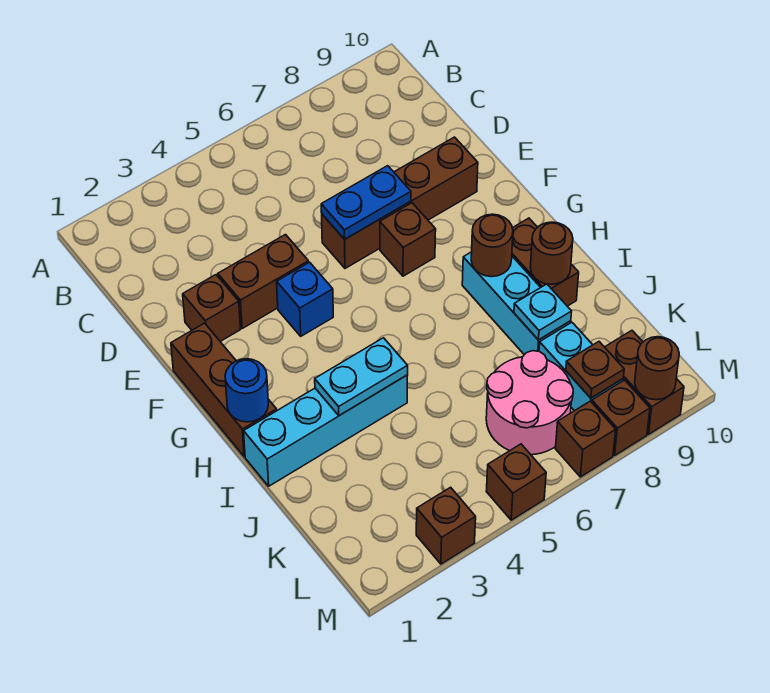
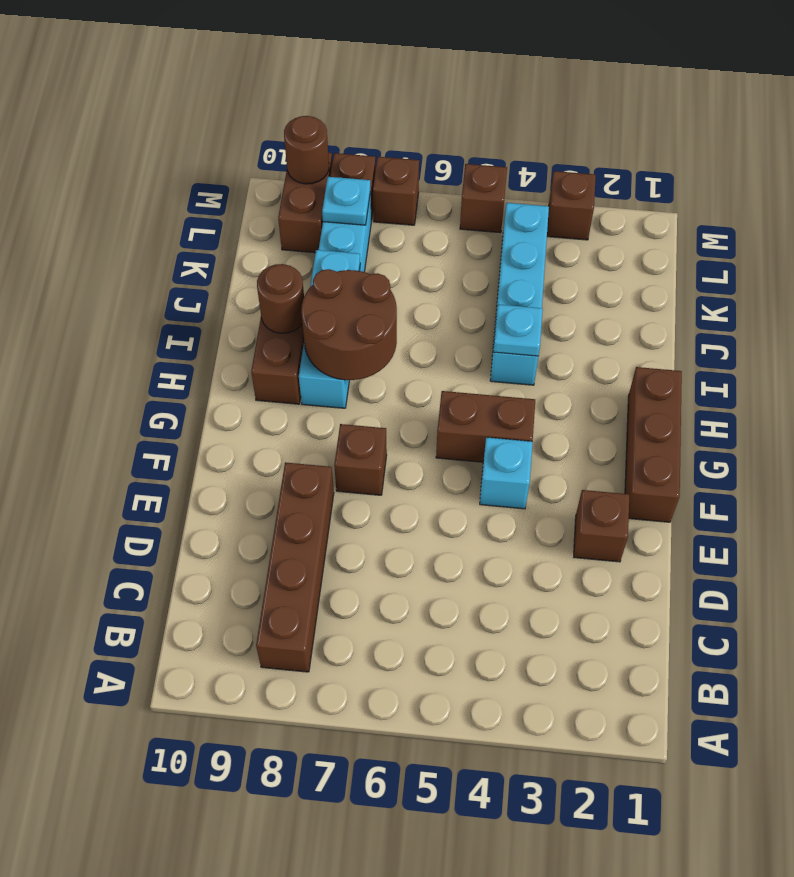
brown 1x2 brick [218,235,309,328] -> brown 1x2 brick moved to [436,391,535,462]
brown 1x4 brick [322,137,478,268] -> brown 1x4 brick turned to [256,462,334,672]
blue 1x2 plate [321,166,411,239] -> none
blue 1x1 brick [277,262,333,336] -> cyan 1x1 brick [480,437,533,509]
blue 1x1 round brick [225,359,268,422] -> none
brown 1x1 round brick [471,214,513,277] -> brown 2x2 round brick [301,269,397,380]
cyan 1x4 brick [244,375,408,486] -> cyan 1x4 brick turned to [490,203,549,385]
cyan 1x2 plate [315,338,408,416] -> cyan 1x1 plate [493,304,543,356]
pink 2x2 round brick [486,351,573,455] -> none
brown 1x1 plate [566,342,624,398] -> cyan 1x1 plate [322,177,370,225]

